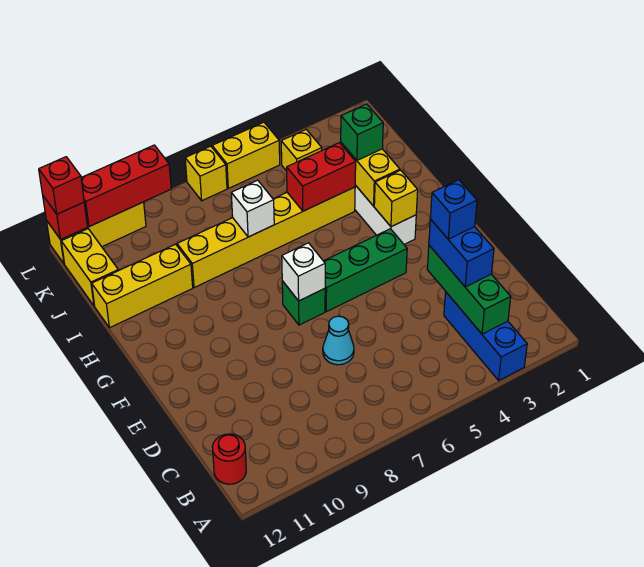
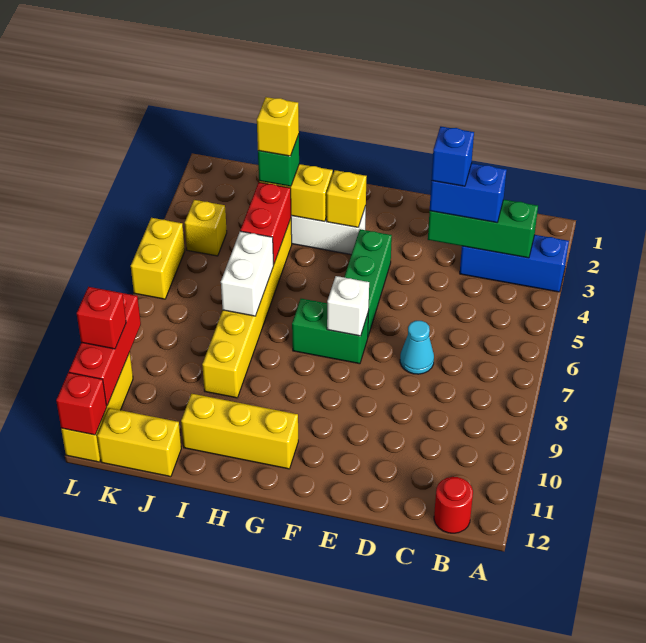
green 1x1 brick [282,281,325,325] -> green 1x2 brick [292,299,368,364]
white 1x1 brick [231,180,274,237] -> white 1x2 brick [221,231,274,316]
yellow 1x3 brick [92,244,193,328] -> yellow 1x3 brick turned to [181,394,298,469]
yellow 1x1 brick [185,146,227,201] -> yellow 1x1 brick moved to [257,97,299,156]
red 1x1 brick [39,157,84,214] -> red 1x1 brick moved to [77,287,126,349]

